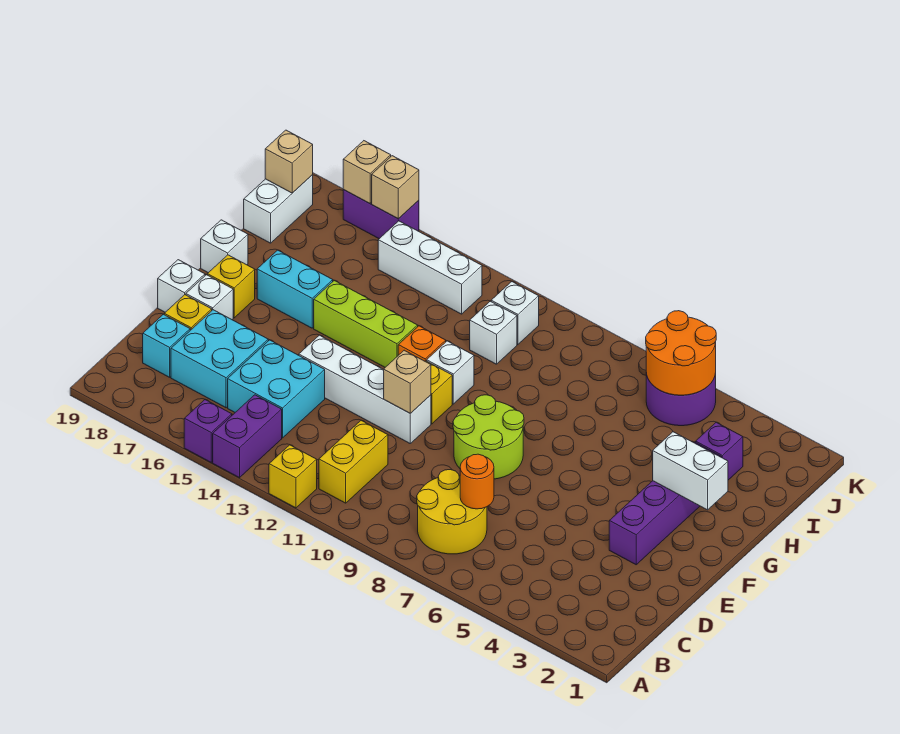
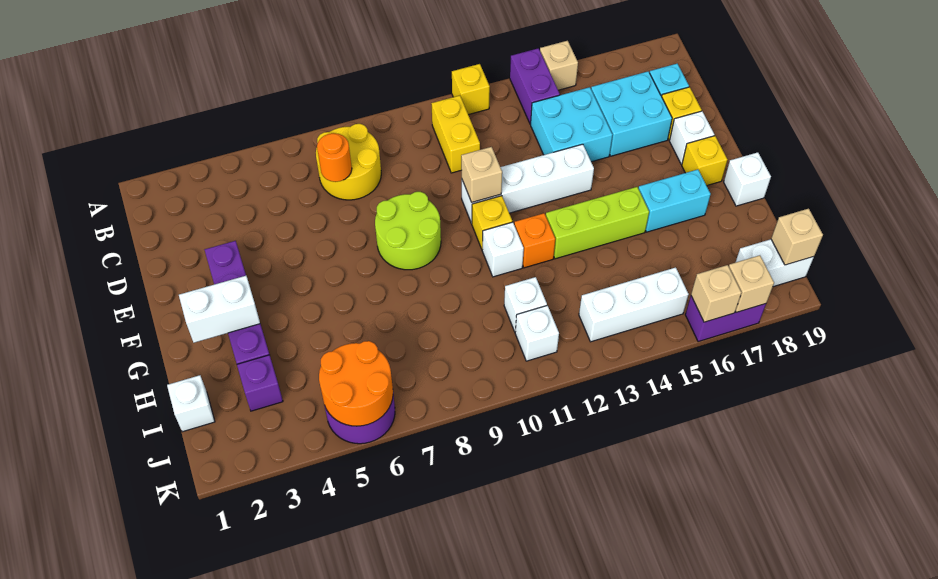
purple 1x1 brick [184,400,232,462] -> tan 1x1 brick [540,41,578,90]
white 1x1 brick [158,260,205,312] -> white 1x1 brick moved to [167,375,215,432]
white 1x2 brick [244,175,313,243] -> white 1x2 brick turned to [736,239,814,287]

